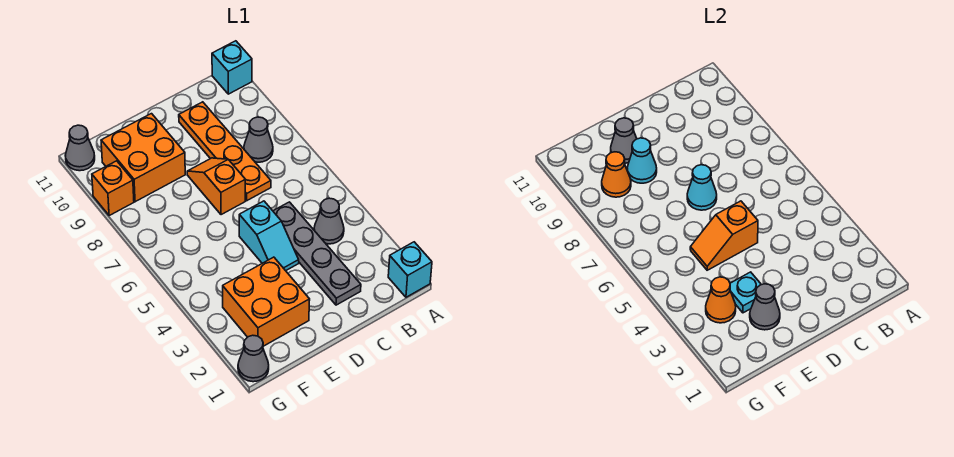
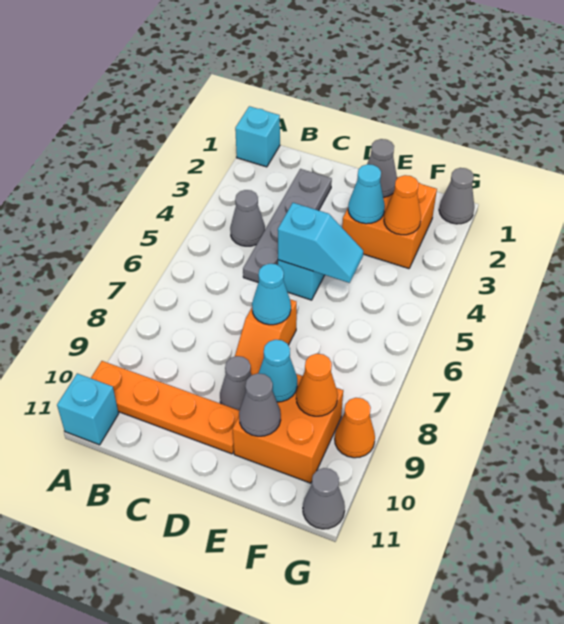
grey 1x1 cone [244,117,273,162] -> grey 1x1 cone moved to [220,356,251,411]
orange 1x4 plate [179,102,271,201] -> orange 1x4 plate turned to [91,361,239,454]
orange 1x2 slope [690,201,758,270] -> cyan 1x2 slope [278,203,363,283]
cyan 1x1 plate [730,272,761,313] -> cyan 1x1 cone [348,164,385,224]
orange 1x1 brick [92,161,134,216] -> orange 1x1 cone [335,398,375,458]

